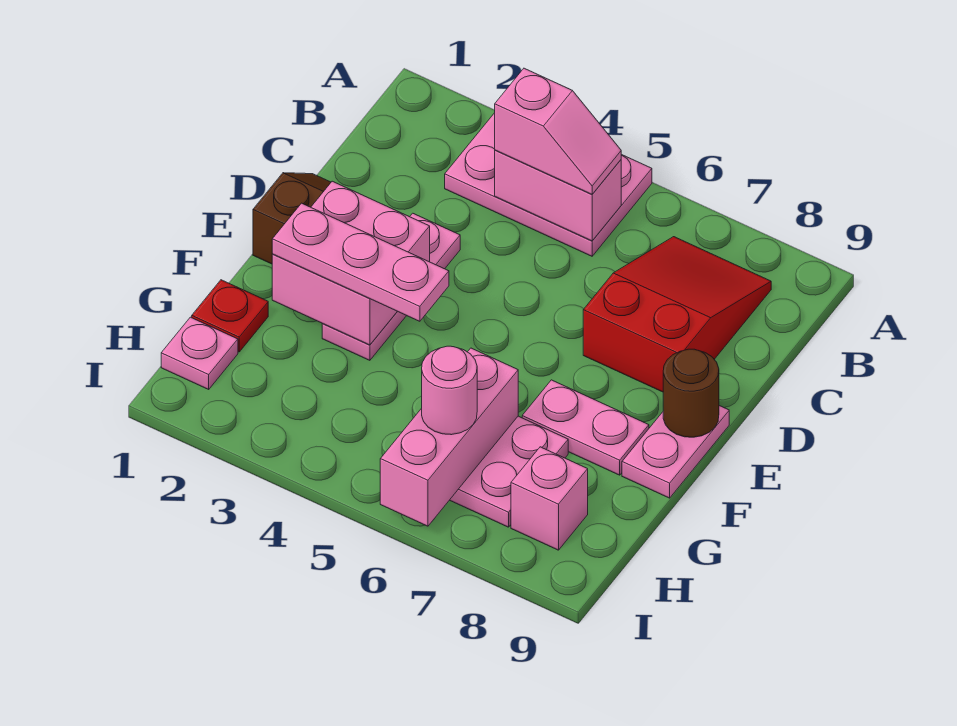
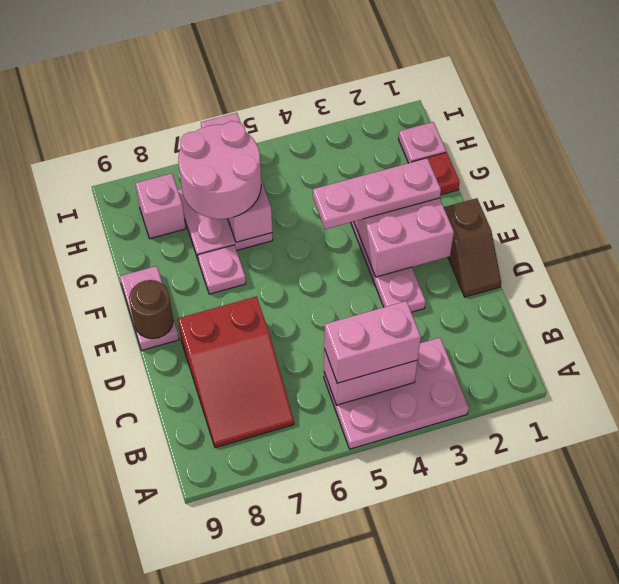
pink 1x2 slope [495,68,621,194] -> pink 1x2 brick [324,301,421,383]
pink 1x2 plate [522,380,649,475] -> pink 1x1 plate [198,245,246,294]
pink 1x1 round brick [422,346,477,435] -> pink 2x2 round brick [178,121,261,219]

